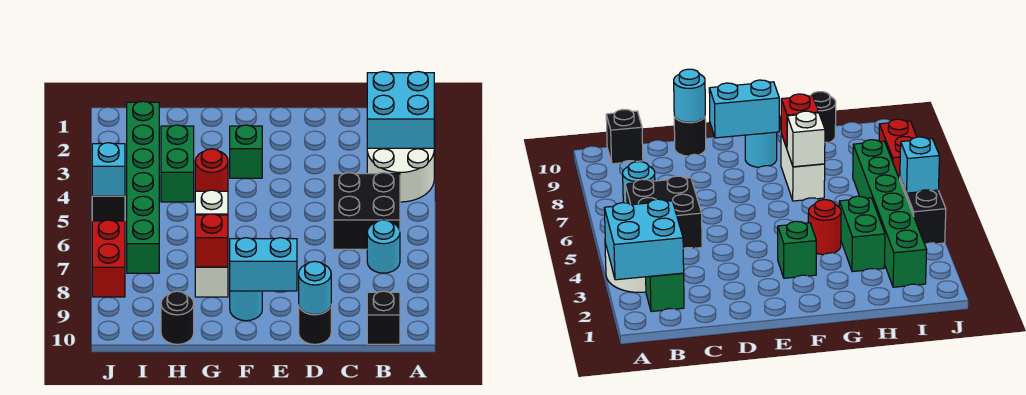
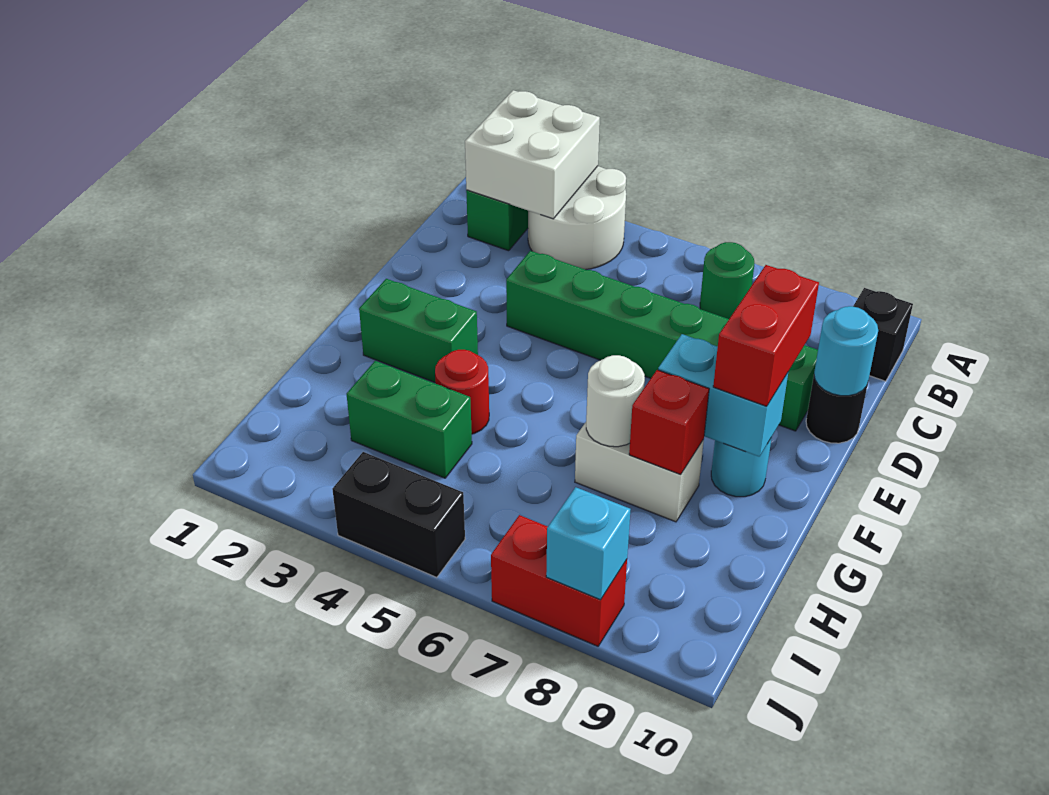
cyan 2x2 brick [367,71,434,148] -> white 2x2 brick [465,90,600,219]
black 2x2 brick [333,173,400,249] -> none
cyan 1x1 round brick [367,220,400,273] -> green 1x1 round brick [700,242,755,319]
cyan 1x2 brick [230,238,297,291] -> cyan 1x2 brick turned to [658,334,788,457]
none -> red 1x2 brick [713,265,819,406]
green 1x1 brick [230,125,262,178] -> green 1x2 brick [359,279,478,382]
white 1x1 brick [195,190,228,215] -> white 1x1 round brick [586,355,645,447]
black 1x1 round brick [161,291,194,344] -> none
green 1x6 brick [127,101,159,273] -> green 1x6 brick moved to [506,251,818,431]
cyan 1x1 brick [92,143,125,196] -> cyan 1x1 brick moved to [546,487,631,600]

